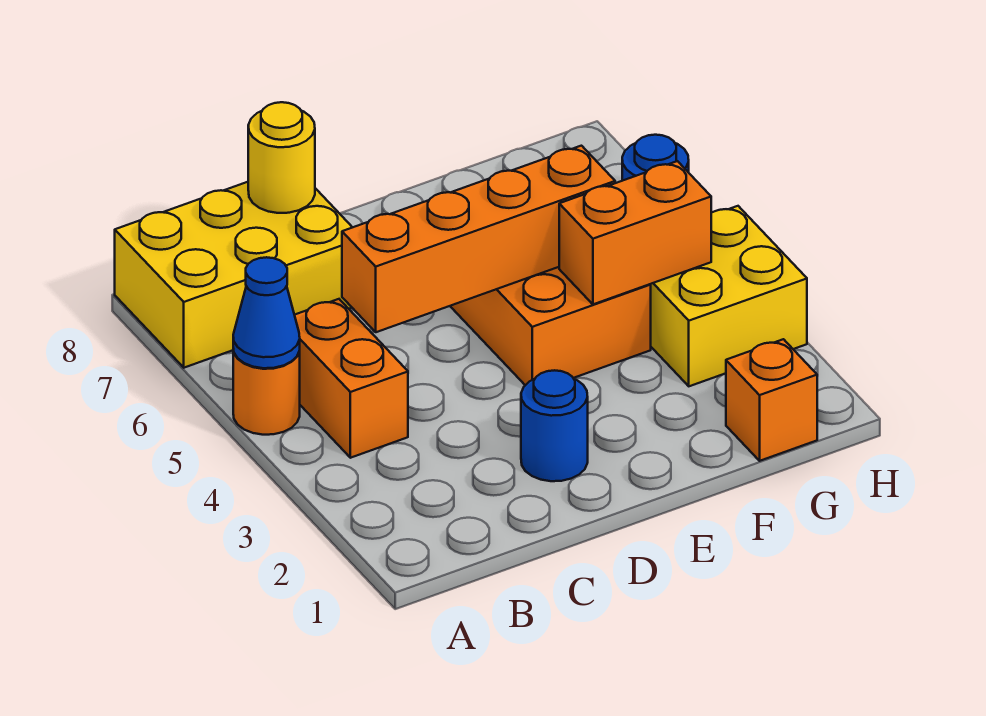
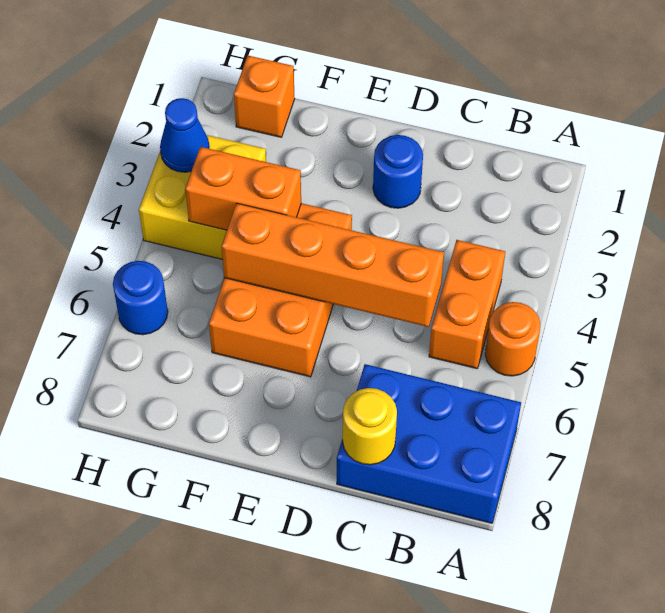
blue 1x1 cone [233,257,300,368] -> blue 1x1 cone moved to [160,98,210,172]
yellow 2x3 brick [115,182,352,368] -> blue 2x3 brick [337,364,521,523]

